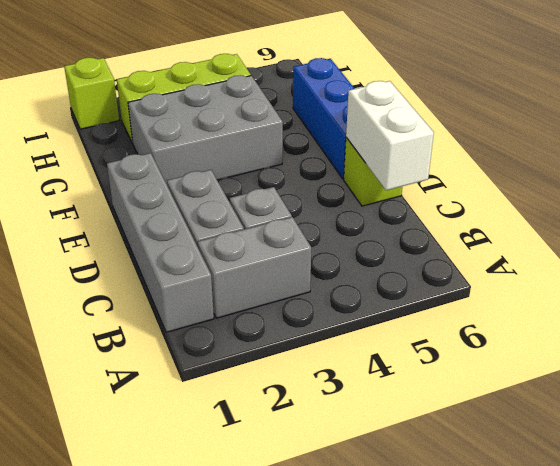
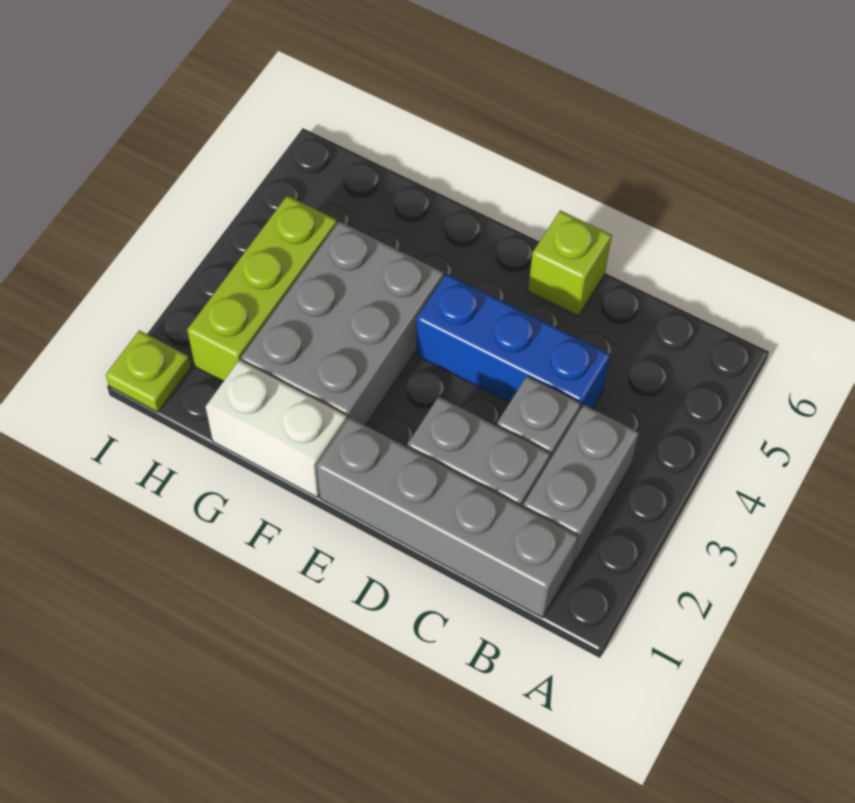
white 1x2 brick [346,81,434,190] -> white 1x2 brick moved to [206,360,347,497]
blue 1x3 brick [293,58,355,179] -> blue 1x3 brick moved to [416,274,611,410]
lime 1x1 brick [64,58,119,129] -> lime 1x1 plate [106,330,191,412]

